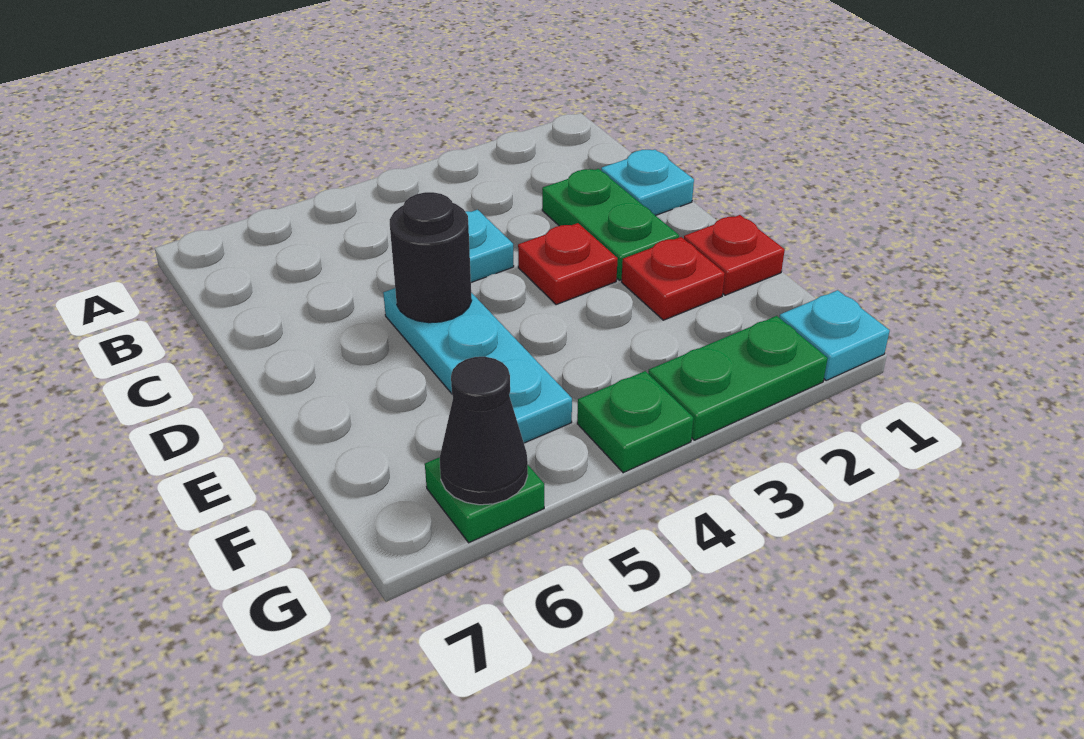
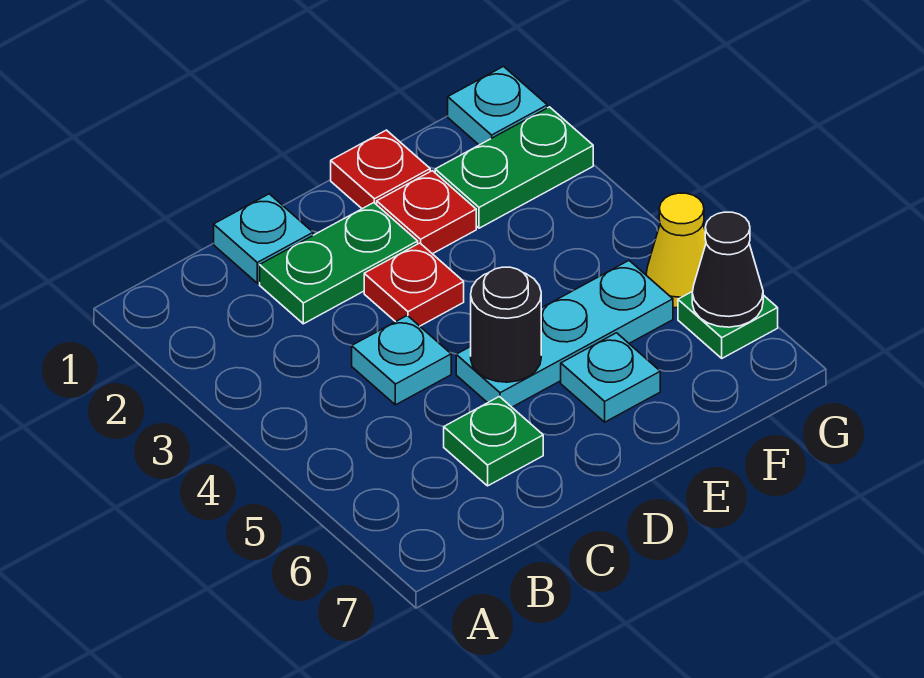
none -> cyan 1x1 plate [561,333,660,422]
green 1x2 plate [648,316,828,440] -> green 1x2 plate turned to [435,107,593,228]
green 1x1 plate [577,371,694,473] -> green 1x1 plate moved to [444,397,543,486]
none -> yellow 1x1 cone [646,193,706,308]

